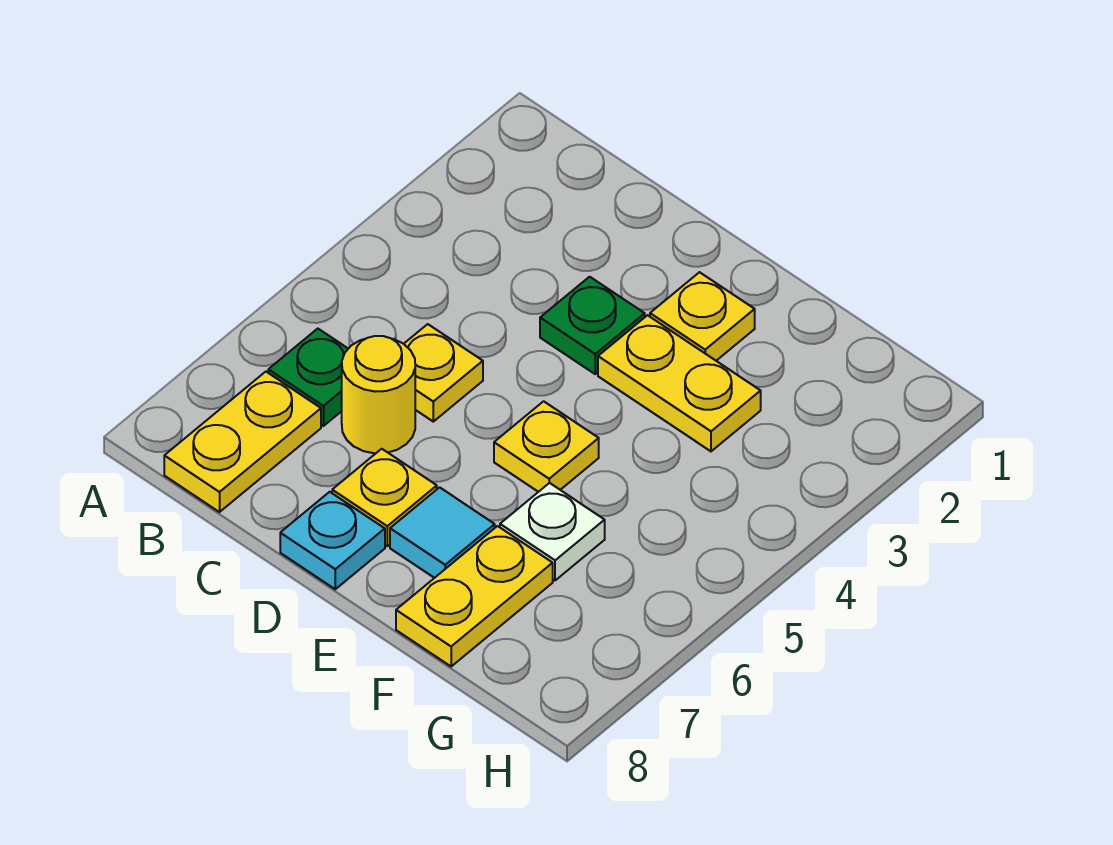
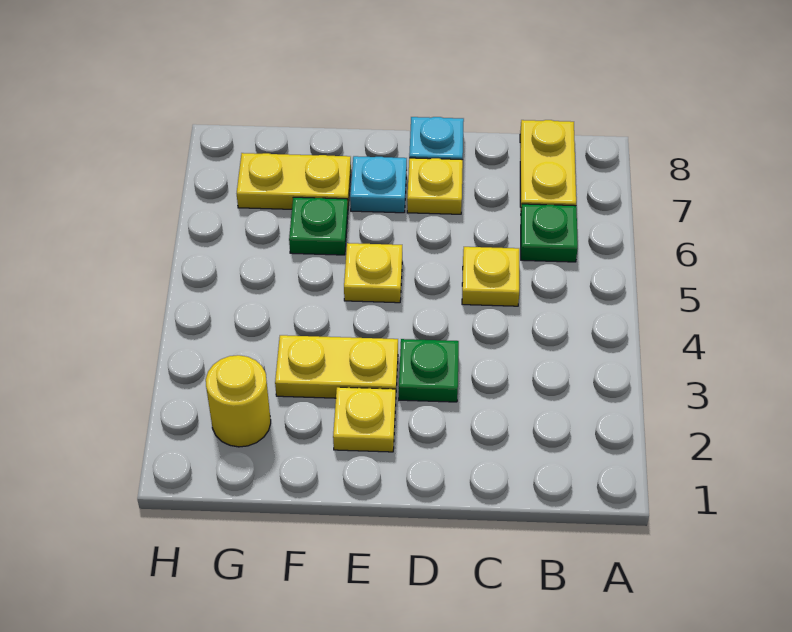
yellow 1x1 round brick [342,336,415,453] -> yellow 1x1 round brick moved to [206,355,271,447]
cyan 1x1 tile [390,487,495,578] -> cyan 1x1 plate [350,156,407,213]
white 1x1 plate [500,483,605,580] -> green 1x1 plate [289,197,348,255]
yellow 1x2 plate [396,526,553,666] -> yellow 1x2 plate turned to [237,153,351,209]

